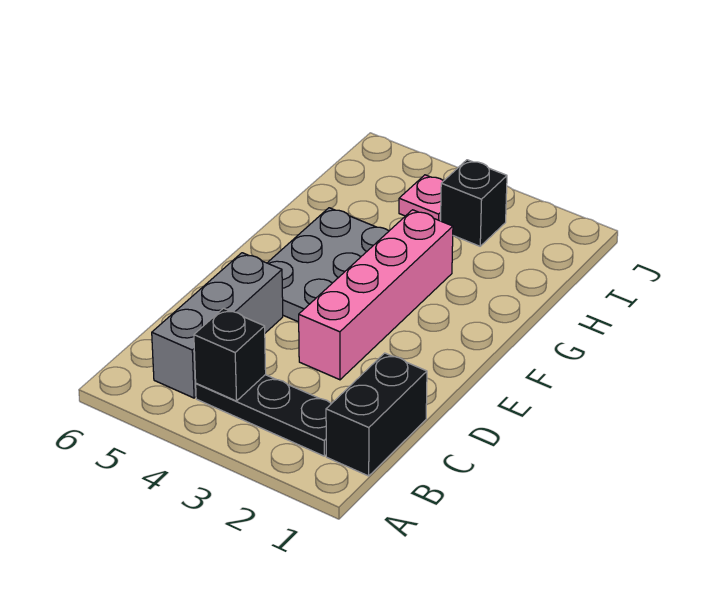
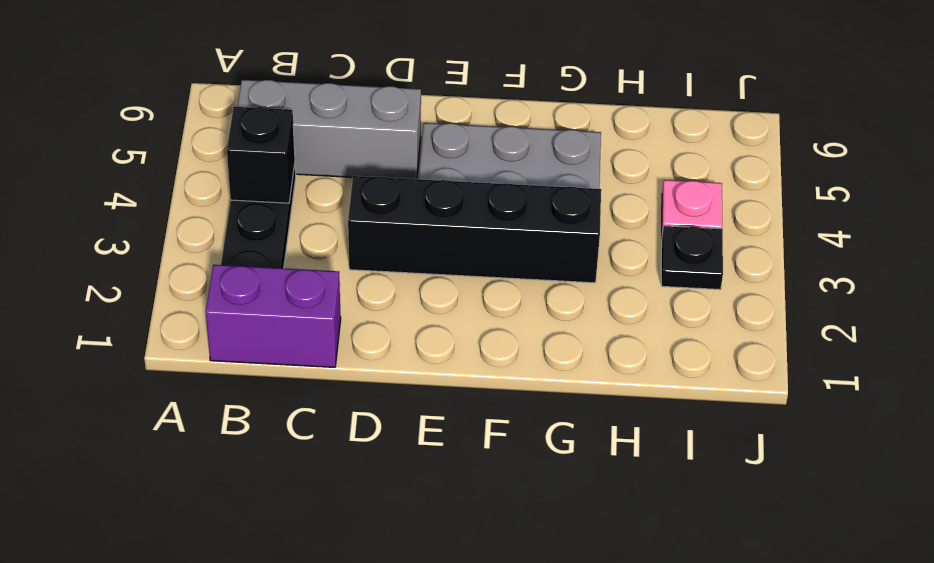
black 1x2 brick [326,353,427,476] -> purple 1x2 brick [206,265,341,367]
pink 1x4 brick [299,210,453,380] -> black 1x4 brick [348,176,601,283]
black 1x1 brick [441,160,507,246] -> black 1x1 plate [661,226,723,290]

